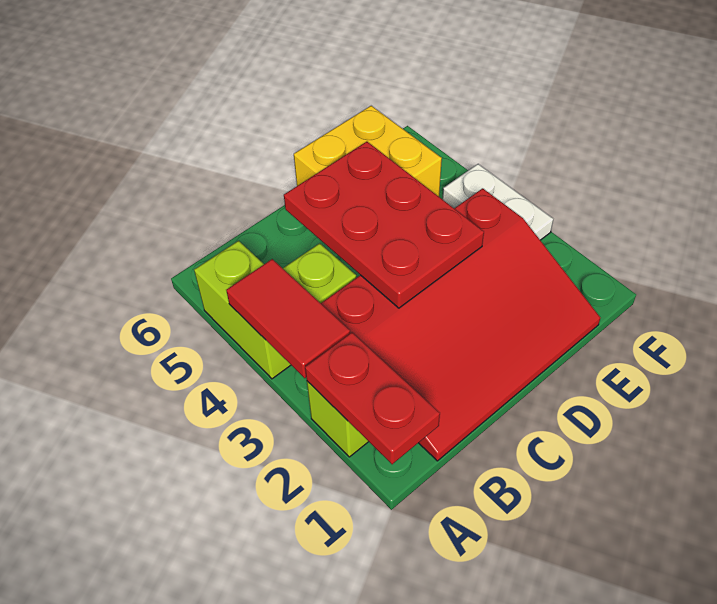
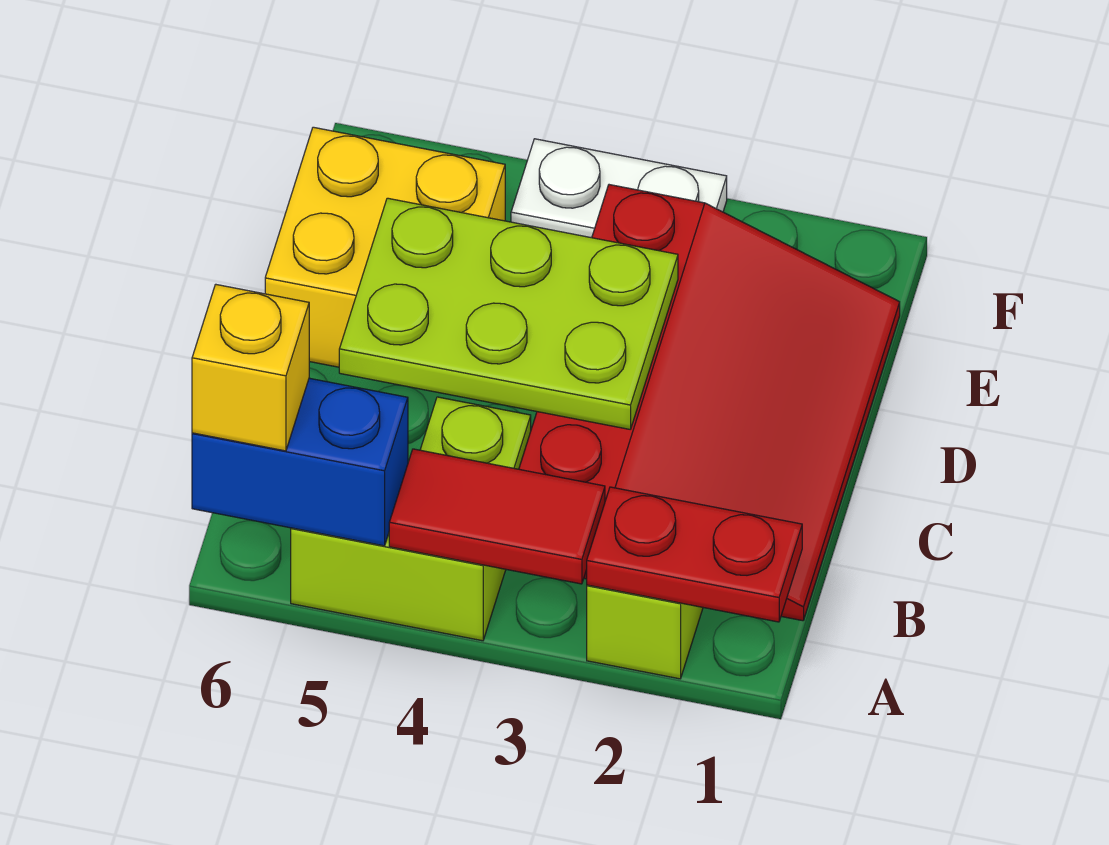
none -> blue 1x2 brick [192,378,408,546]
none -> yellow 1x1 brick [192,284,309,451]
red 2x3 plate [284,142,484,308] -> lime 2x3 plate [339,198,678,429]

